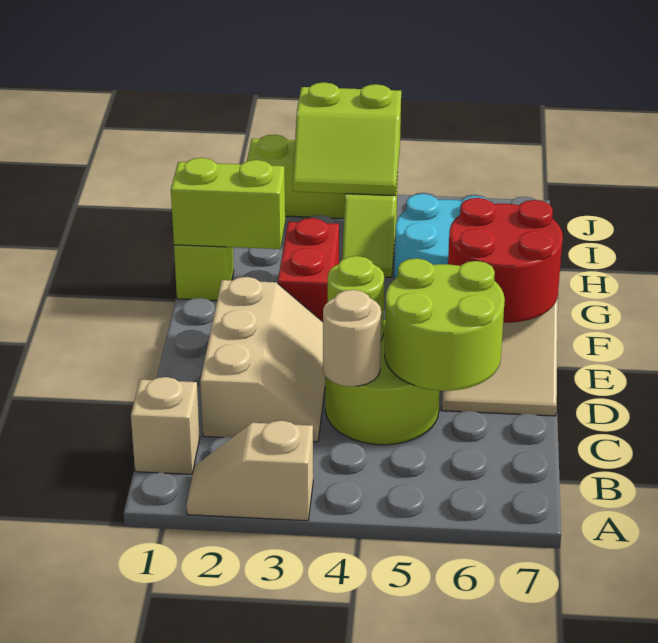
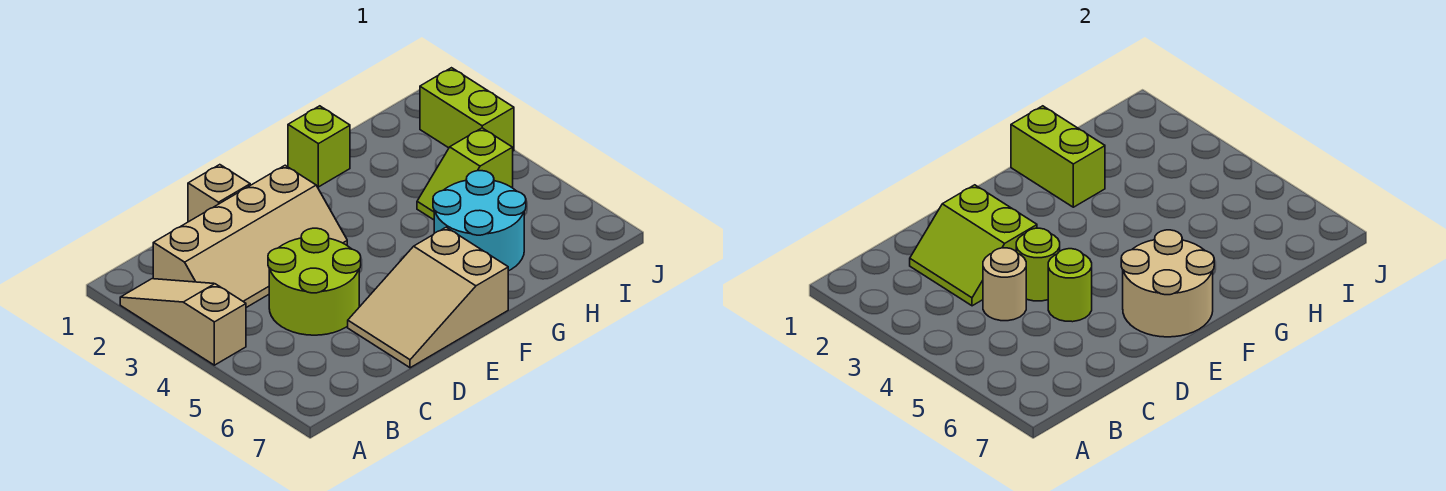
tan 1x2 slope [187,421,313,521] -> tan 1x3 slope [120,279,246,365]
tan 1x1 brick [131,377,200,474] -> tan 1x1 brick moved to [188,165,250,222]
tan 2x3 slope [200,277,325,442] -> tan 2x4 slope [153,165,347,308]
lime 2x2 round brick [385,258,505,391] -> lime 1x1 round brick [1048,249,1092,322]
red 2x2 round brick [448,198,563,323] -> tan 2x2 round brick [1121,230,1214,337]
red 1x2 brick [278,218,339,322] -> none
lime 2x2 slope [293,82,401,196] -> lime 2x2 slope moved to [910,185,1037,306]

